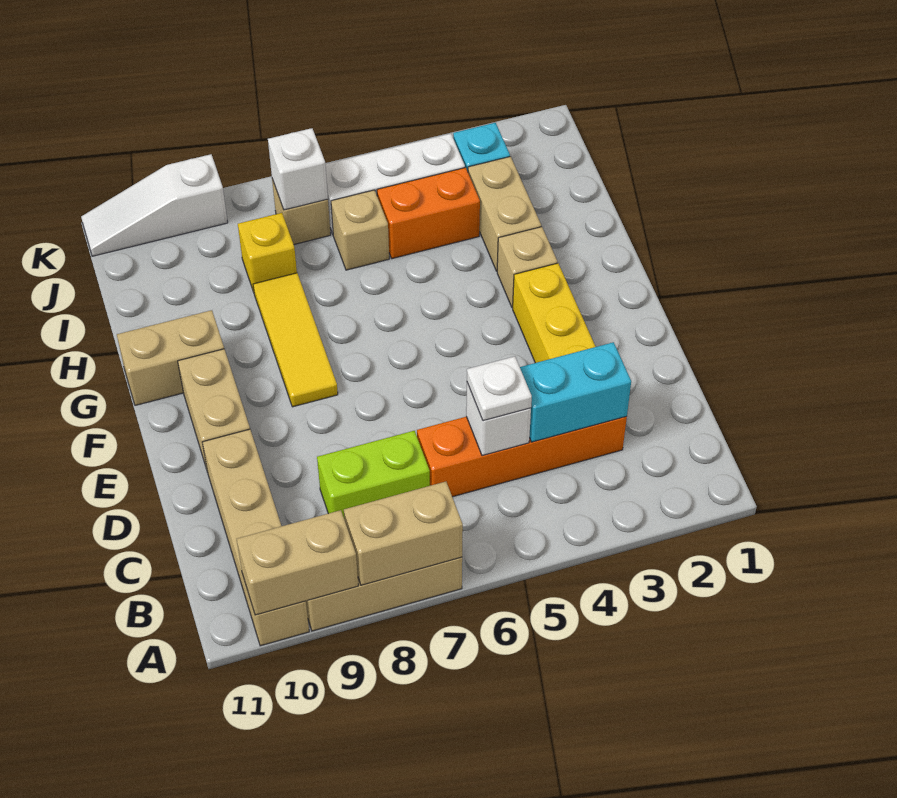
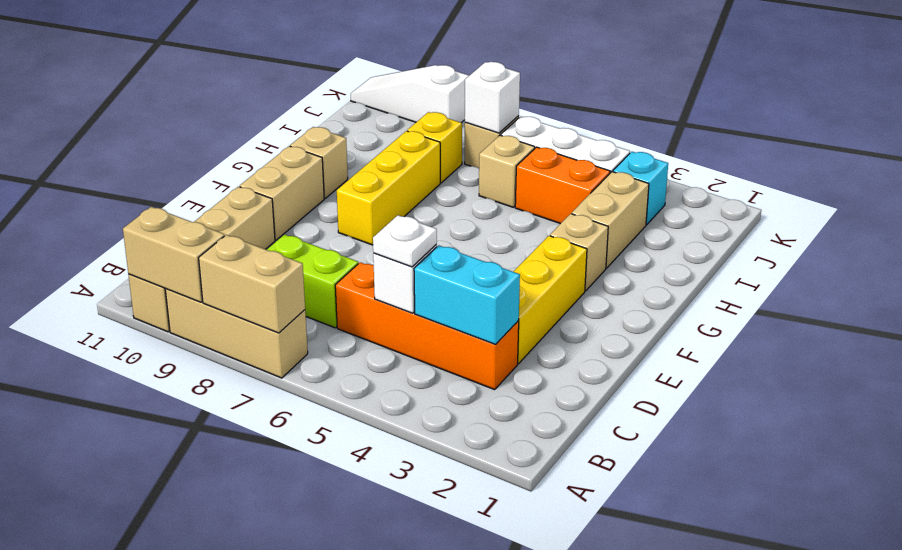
yellow 1x3 tile [253,273,338,407] -> yellow 1x3 brick [337,131,440,245]
tan 1x2 brick [117,310,224,405] -> tan 1x1 brick [290,127,348,198]

